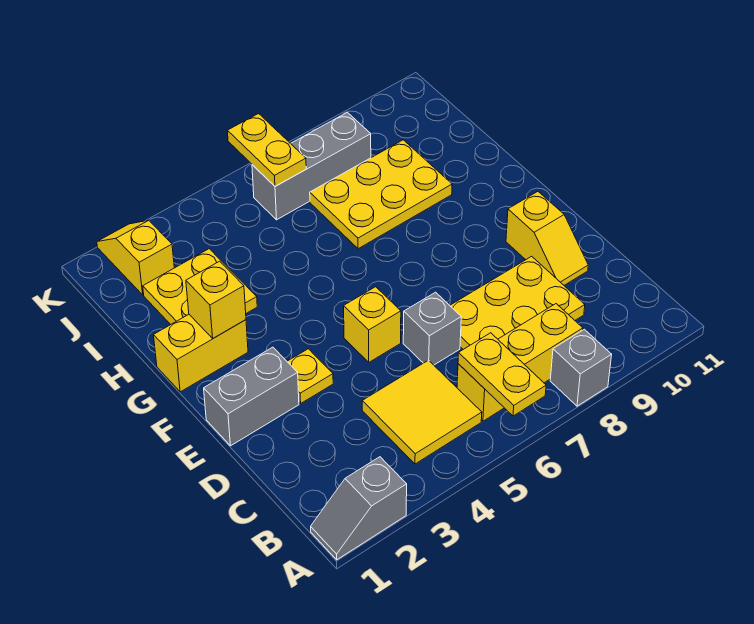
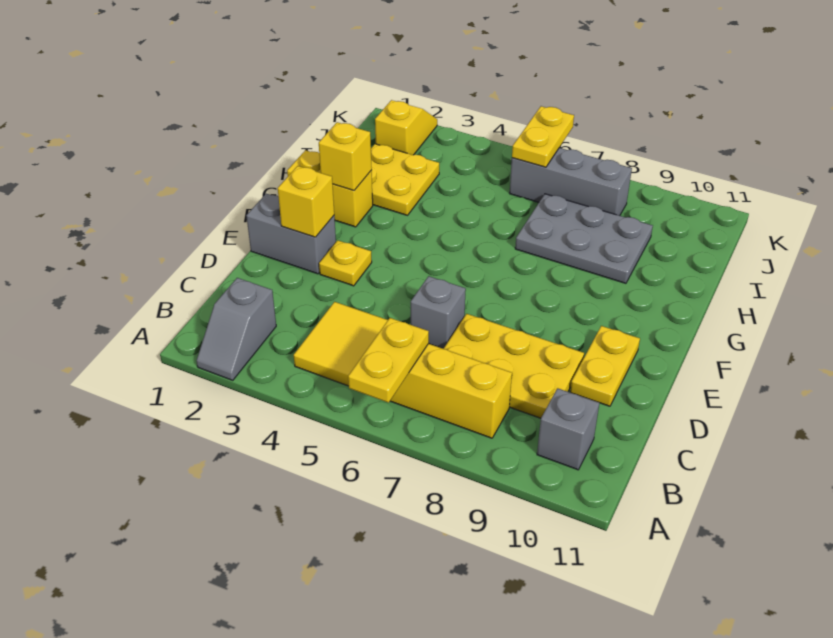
grey 1x2 slope [311,457,407,560] -> grey 1x2 slope turned to [196,278,276,380]
grey 1x1 brick [550,329,612,406] -> grey 1x1 brick moved to [537,388,599,470]
yellow 1x2 slope [506,192,588,285] -> yellow 1x2 plate [570,326,640,406]
yellow 1x1 brick [344,287,401,362] -> yellow 1x1 brick moved to [278,166,334,237]
yellow 2x3 plate [310,140,452,249] -> grey 2x3 plate [515,194,653,283]

